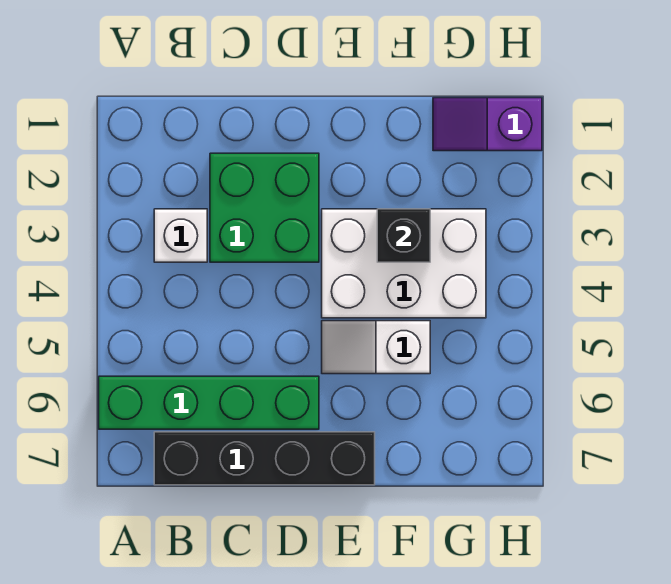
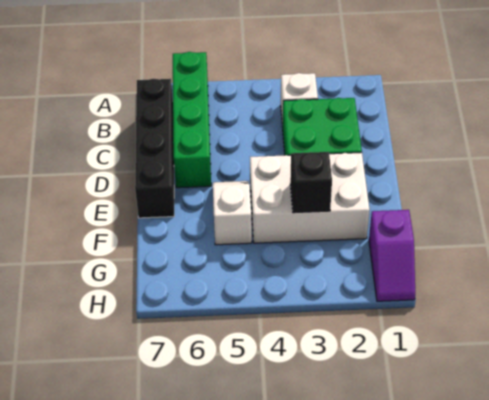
white 2x3 brick [322,209,486,318] -> white 2x3 brick turned to [250,152,370,243]
purple 1x2 slope [433,98,542,151] -> purple 1x2 slope turned to [369,210,415,301]

